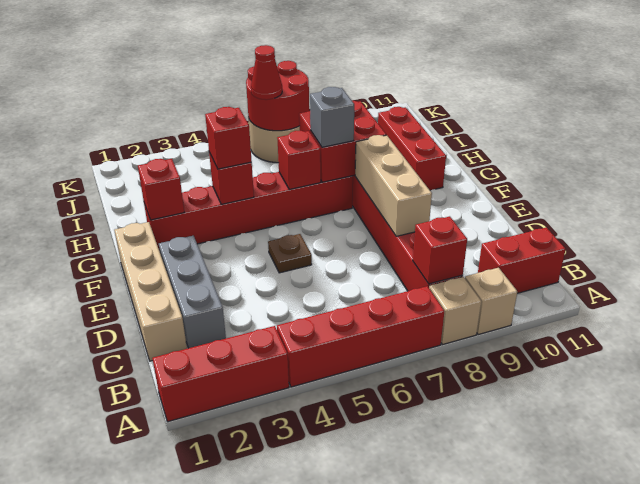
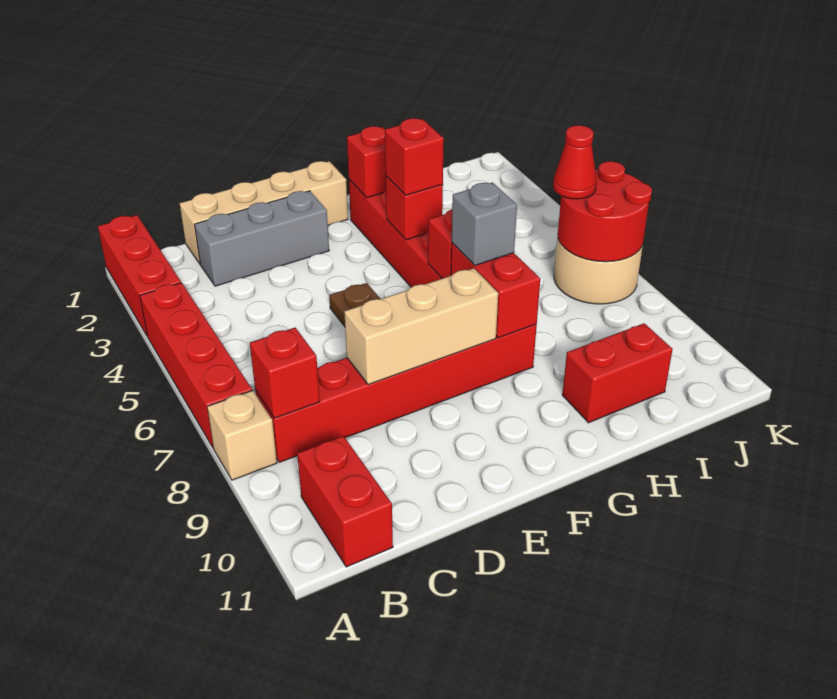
tan 1x1 brick [465,268,517,335] -> none
red 2x2 brick [299,101,386,182] -> red 1x2 brick [451,243,540,338]
red 1x3 brick [378,107,446,190] -> red 1x2 brick [562,323,673,423]

